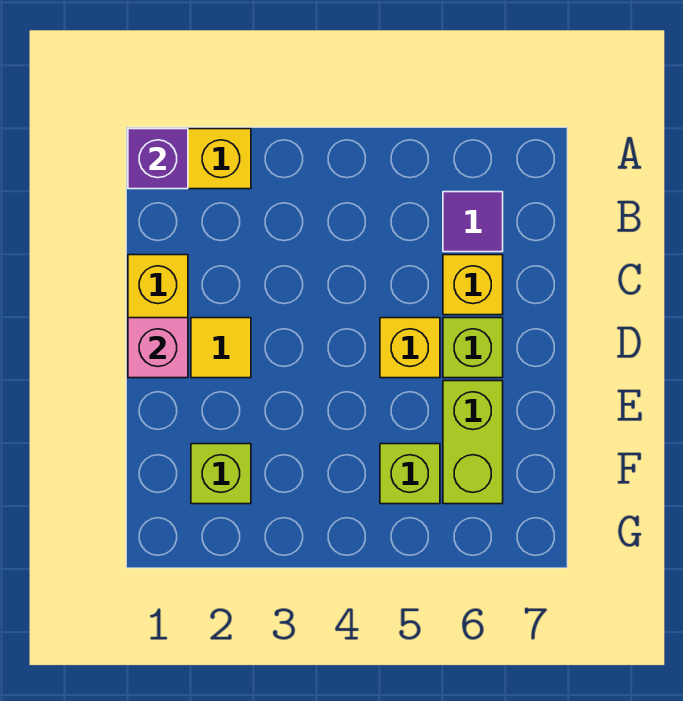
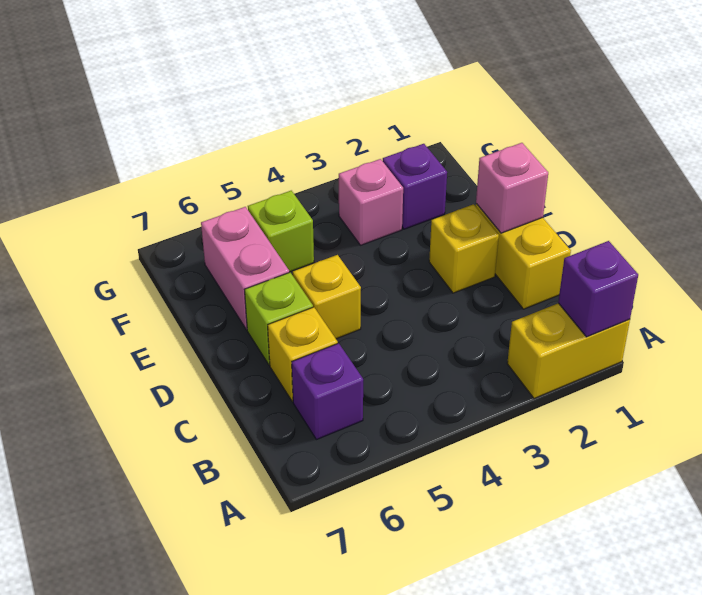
purple 1x1 tile [443,192,503,252] -> purple 1x1 brick [292,343,363,440]
yellow 1x1 tile [191,318,251,378] -> yellow 1x1 brick [429,204,499,293]
lime 1x2 brick [443,381,503,504] -> pink 1x2 brick [201,207,289,330]
lime 1x1 brick [191,444,251,504] -> purple 1x1 brick [383,144,447,229]
none -> pink 1x1 brick [339,159,403,245]

